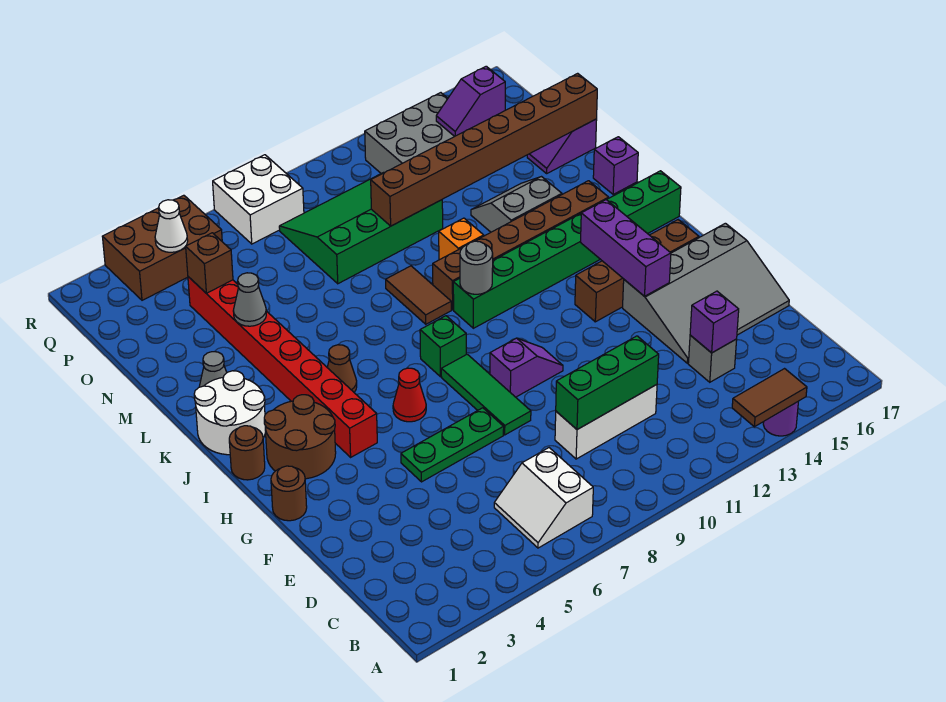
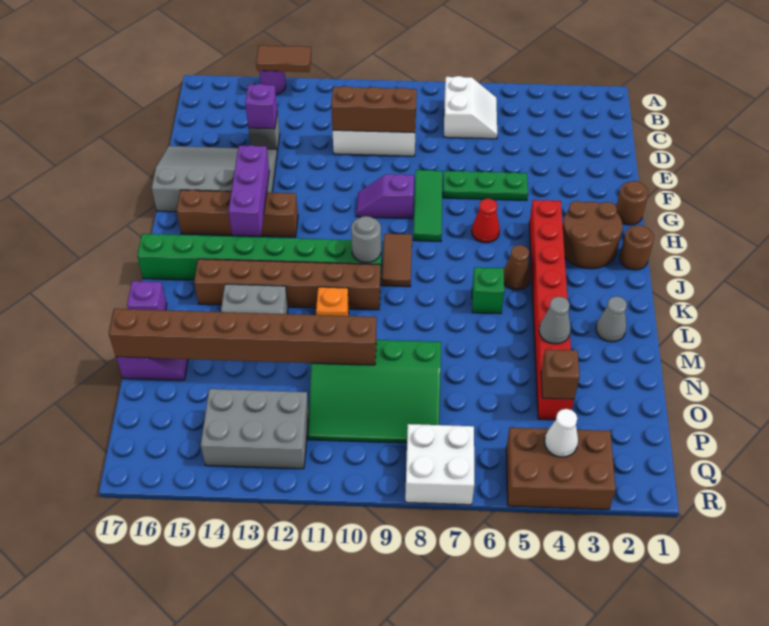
green 1x3 brick [556,336,659,430] -> brown 1x3 brick [331,86,417,133]
green 1x1 brick [420,316,466,377] -> green 1x1 brick moved to [472,267,504,314]
white 2x2 round brick [194,371,266,455] -> none
brown 1x2 tile [386,266,451,324] -> brown 1x2 tile moved to [382,234,412,287]
purple 1x2 slope [436,66,505,136] -> none

